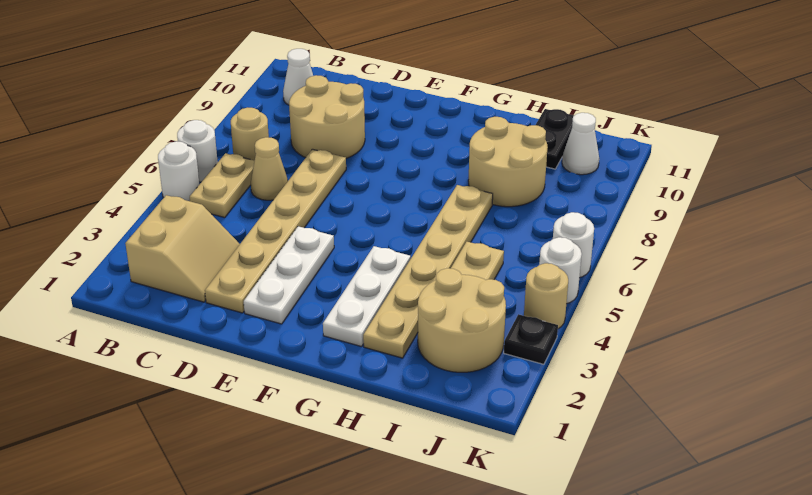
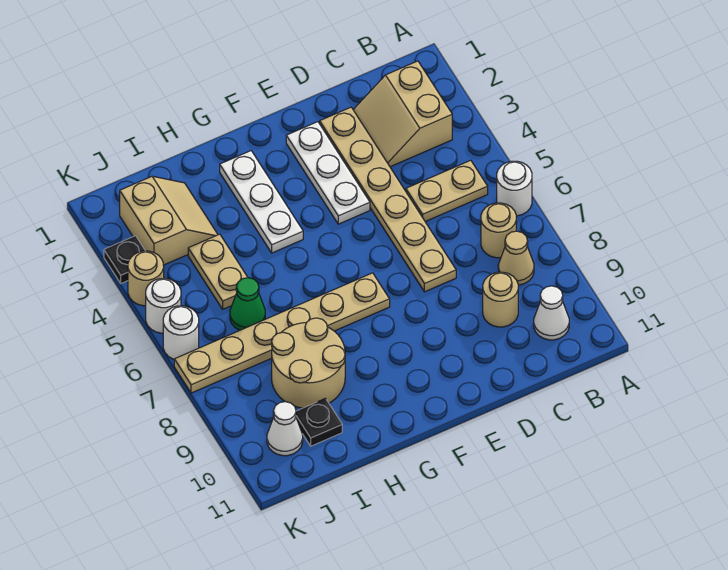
white 1x1 round brick [158,141,199,201] -> none
tan 1x2 plate [190,153,254,218] -> tan 1x2 plate turned to [406,160,488,222]
tan 1x1 cone [251,137,288,200] -> tan 1x1 cone moved to [498,231,534,285]
tan 2x2 round brick [289,75,365,158] -> tan 1x1 round brick [483,272,518,327]
tan 1x6 plate [363,185,493,358] -> tan 1x6 plate turned to [174,273,390,393]
tan 2x2 round brick [418,268,506,372] -> tan 2x2 slope [120,176,218,265]
none -> green 1x1 cone [230,278,265,330]
black 1x2 plate [536,109,574,169] -> black 1x1 plate [296,398,342,446]

